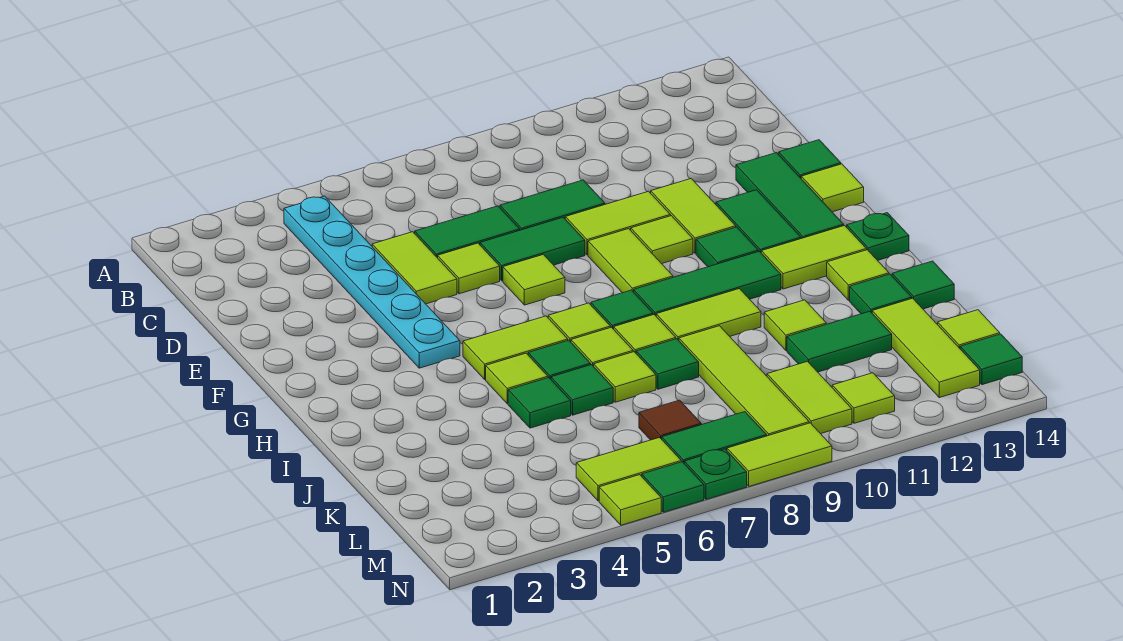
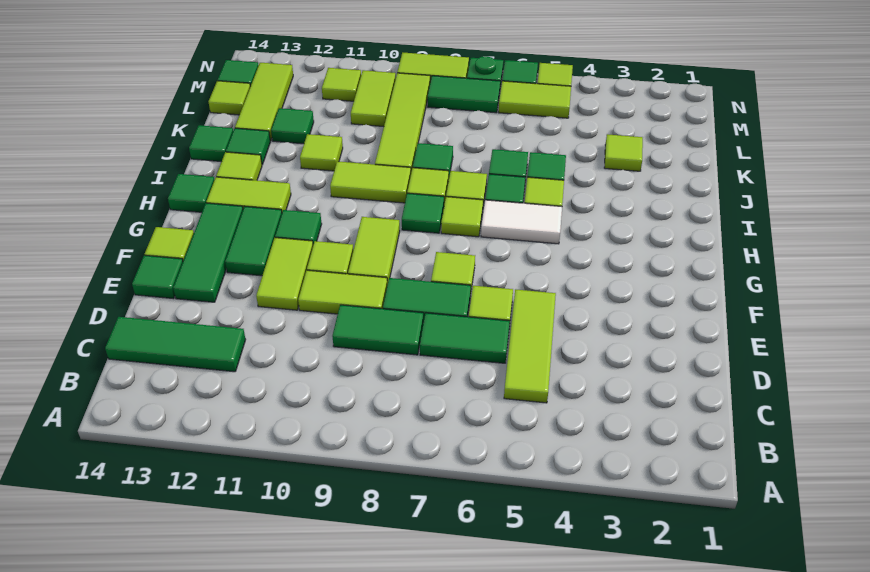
cyan 1x6 plate [284,196,460,368] -> none
lime 1x2 tile [372,232,457,304] -> lime 1x3 tile [504,289,556,403]
lime 1x2 tile [463,316,568,379] -> white 1x2 tile [481,200,562,244]
green 1x3 tile [634,251,781,316] -> green 1x3 tile moved to [105,317,246,372]
green 1x1 plate [847,213,909,260] -> green 1x1 tile [168,174,214,212]
lime 1x1 tile [594,352,656,402] -> lime 1x1 tile moved to [604,134,643,171]
green 1x2 tile [787,311,892,372] -> green 1x1 tile [271,108,314,144]
brown 1x1 tile [639,400,701,440] -> none

